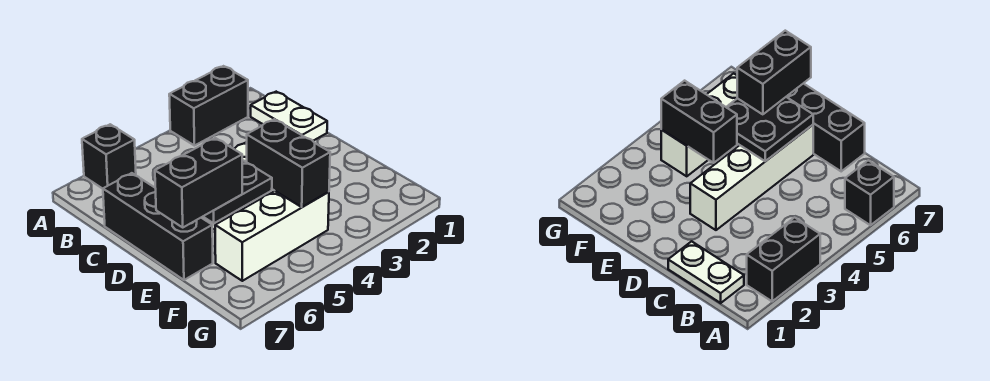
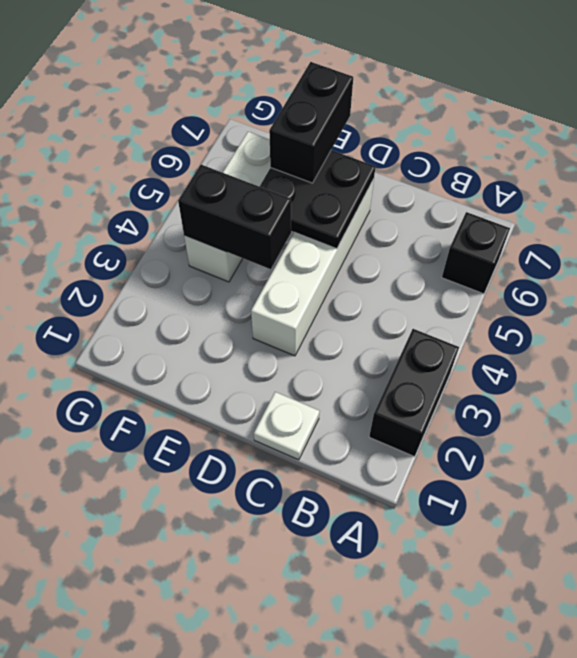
white 1x2 plate [251,92,327,141] -> white 1x1 plate [254,392,320,460]
black 1x3 brick [103,173,213,280] -> none

